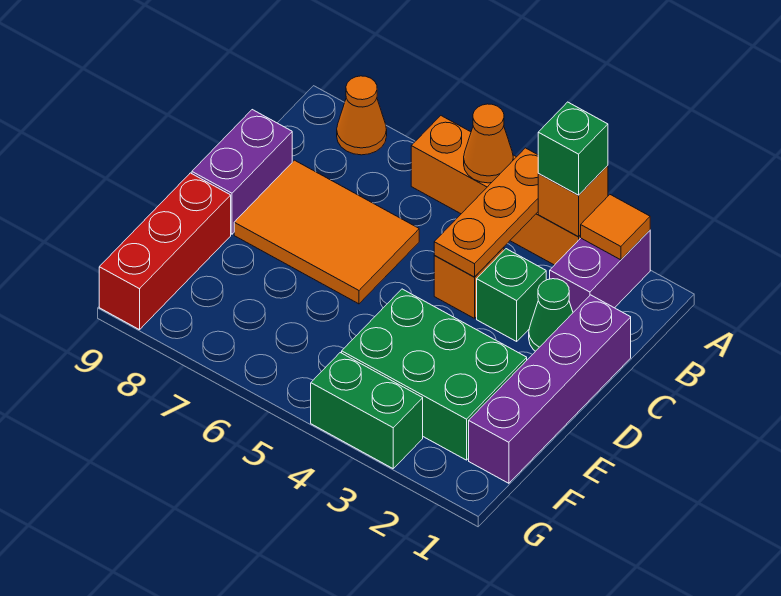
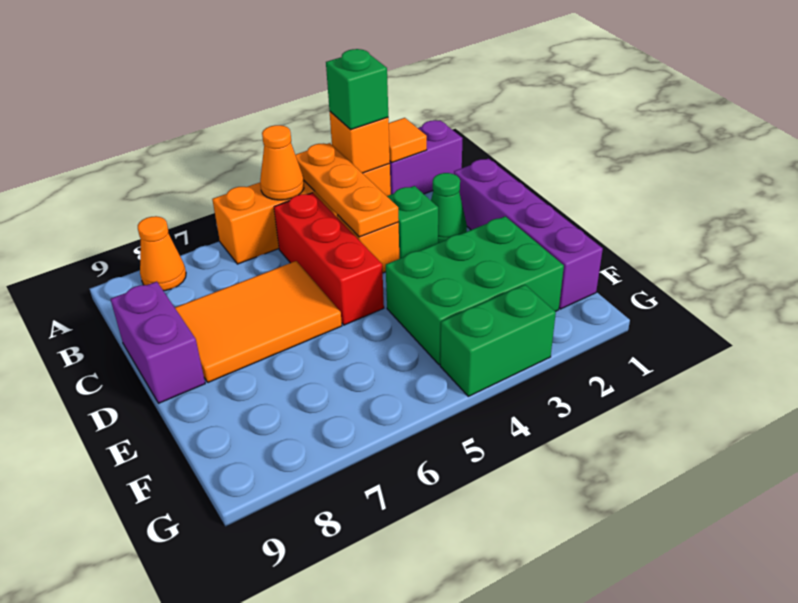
purple 1x2 brick [550,230,650,312] -> purple 1x2 brick turned to [389,120,463,194]
red 1x3 brick [99,173,231,330] -> red 1x3 brick moved to [274,193,384,325]

